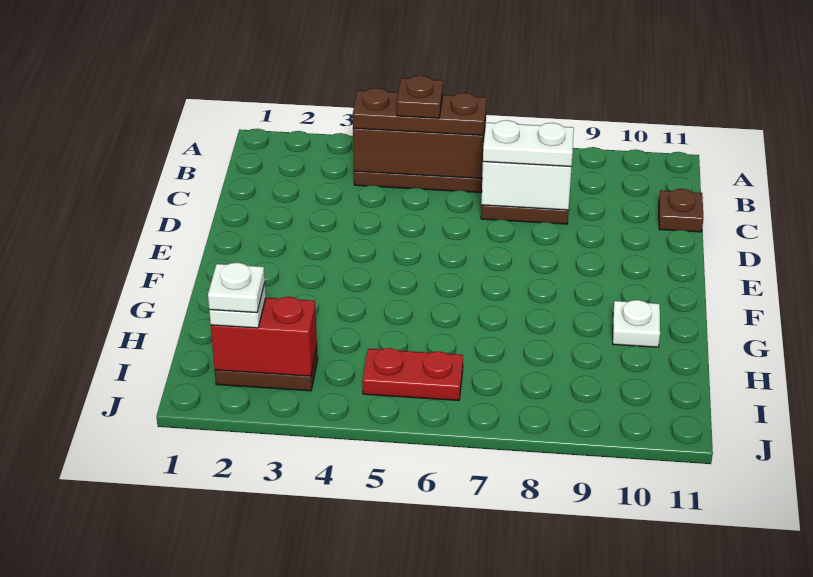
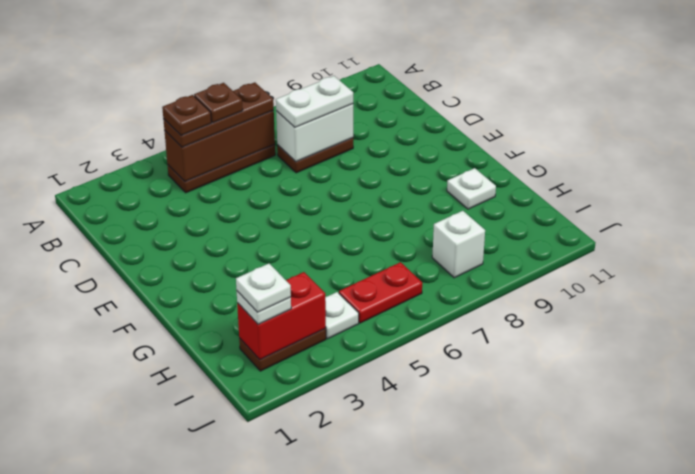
brown 1x1 plate [659,189,703,232] -> brown 1x1 plate moved to [162,95,211,136]
none -> white 1x1 plate [325,292,359,339]
none -> white 1x1 brick [432,211,485,278]

